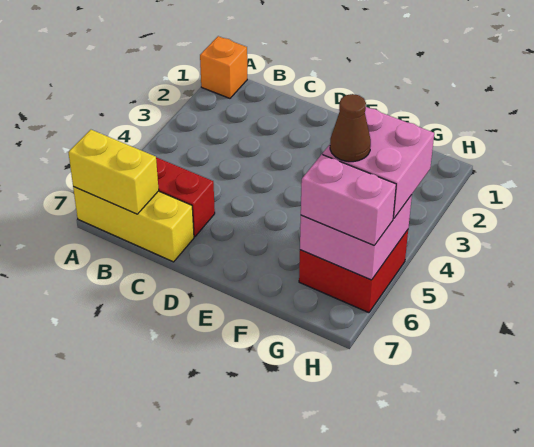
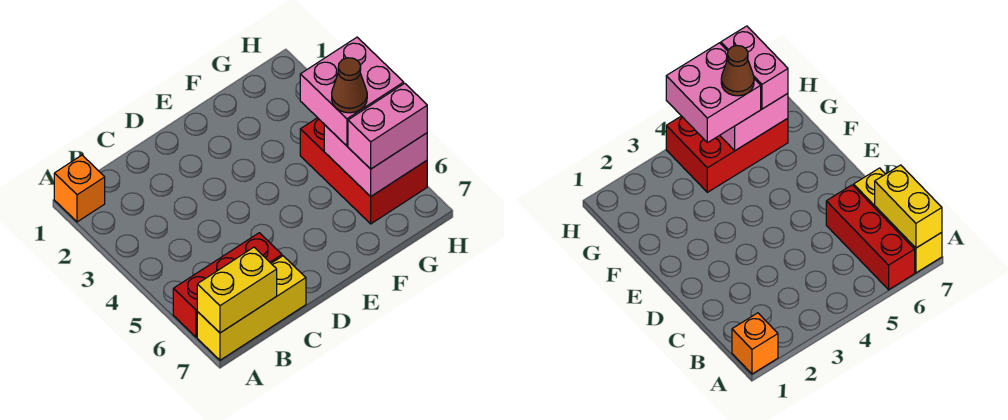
red 2x2 brick [299,230,408,313] -> red 2x3 brick [300,118,427,224]

